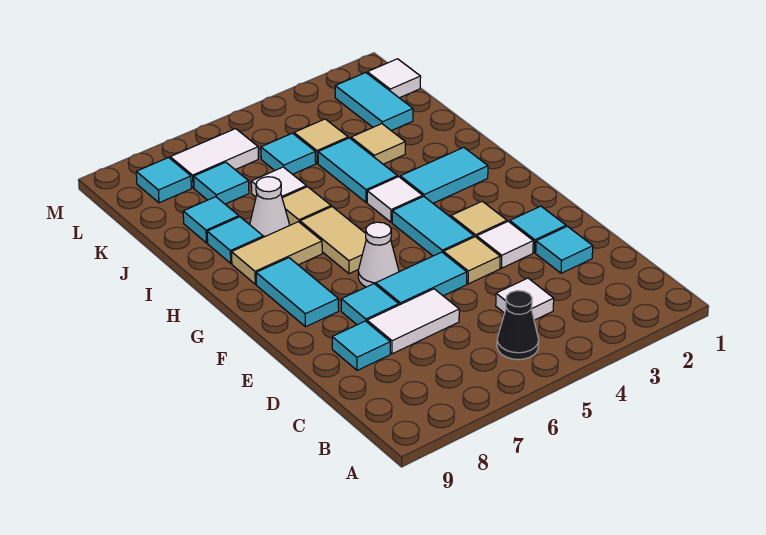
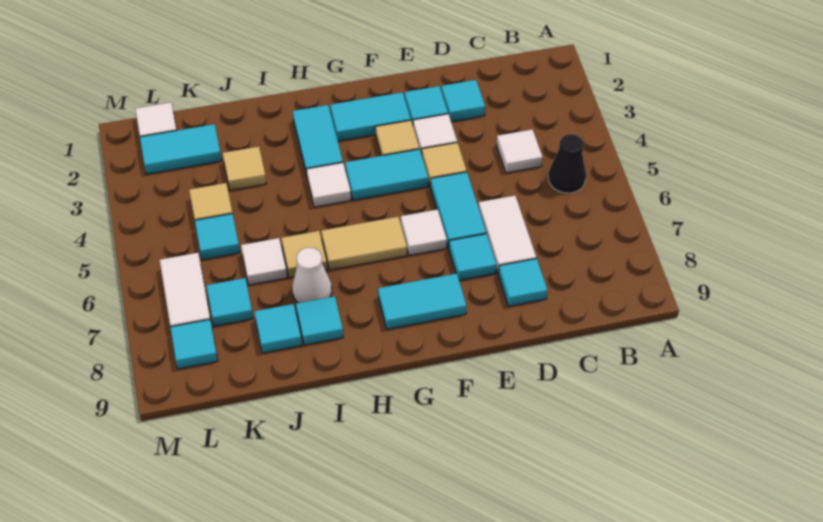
white 1x1 cone [358,222,399,287] -> white 1x1 tile [401,209,447,255]
tan 1x2 tile [232,222,322,284] -> none
cyan 1x2 tile [318,138,398,202] -> cyan 1x2 tile moved to [330,92,411,141]

